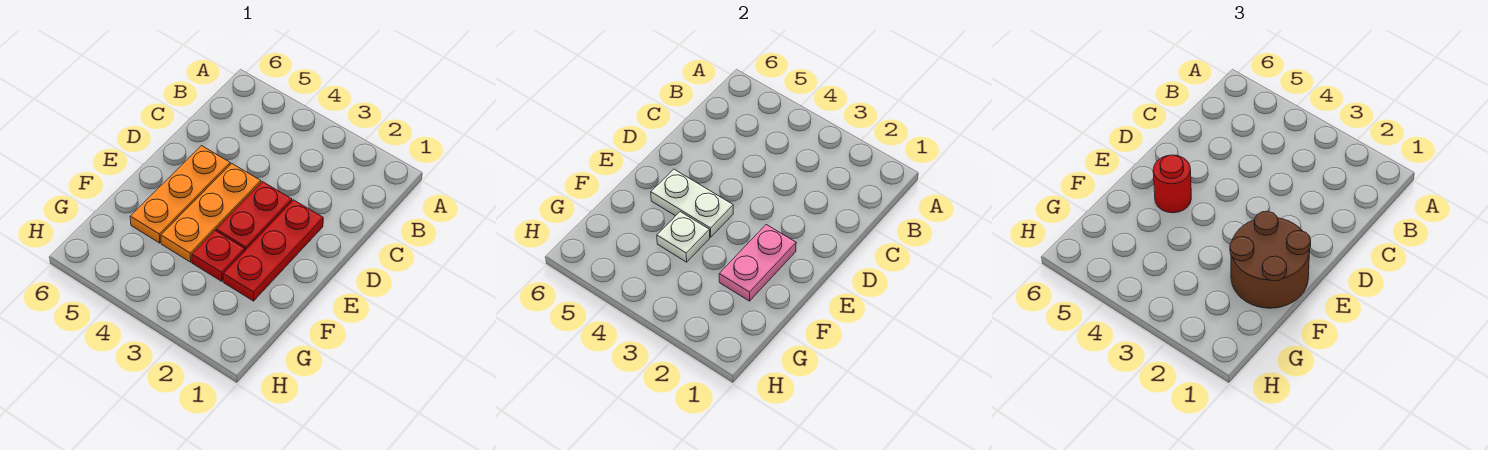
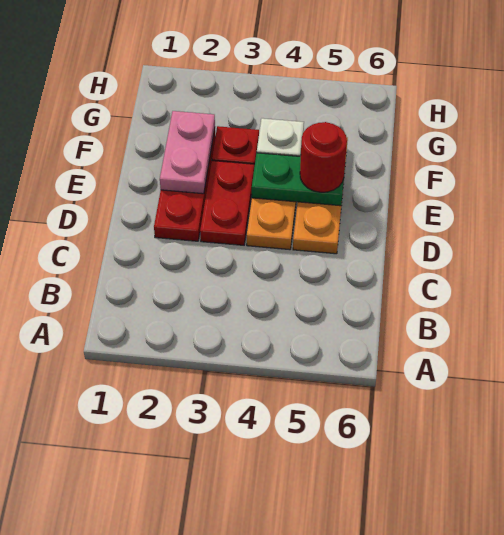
brown 2x2 round brick [1230,211,1311,308] -> none
white 1x2 plate [651,169,733,237] -> green 1x2 plate [252,153,344,206]

